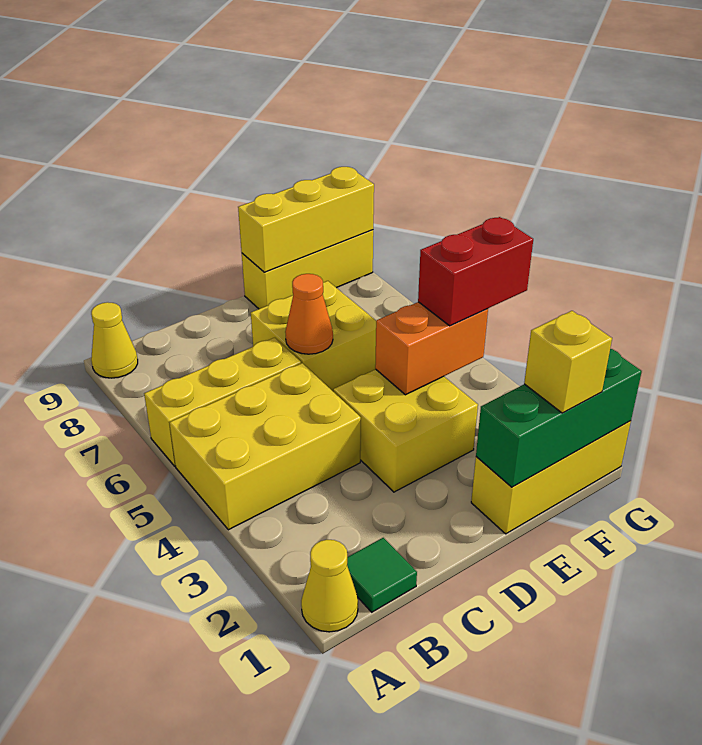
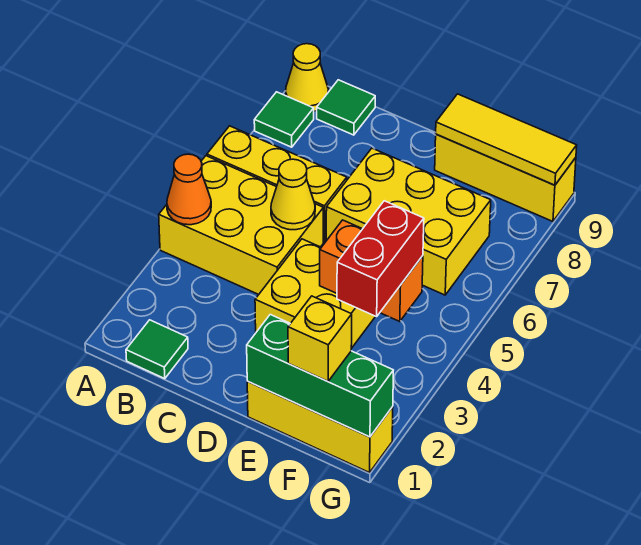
yellow 1x1 cone [301,540,358,632] -> yellow 1x1 cone moved to [271,159,315,230]
none -> green 1x1 tile [254,92,314,147]
none -> green 1x1 tile [317,80,375,135]
yellow 2x2 brick [251,281,376,391] -> yellow 2x3 brick [326,148,491,295]
orange 1x1 cone [285,274,333,354] -> orange 1x1 cone moved to [167,154,211,225]
yellow 1x3 brick [238,167,374,272] -> yellow 1x3 tile [436,94,577,185]
red 1x2 brick [418,217,533,326] -> red 1x2 brick turned to [337,201,424,317]

